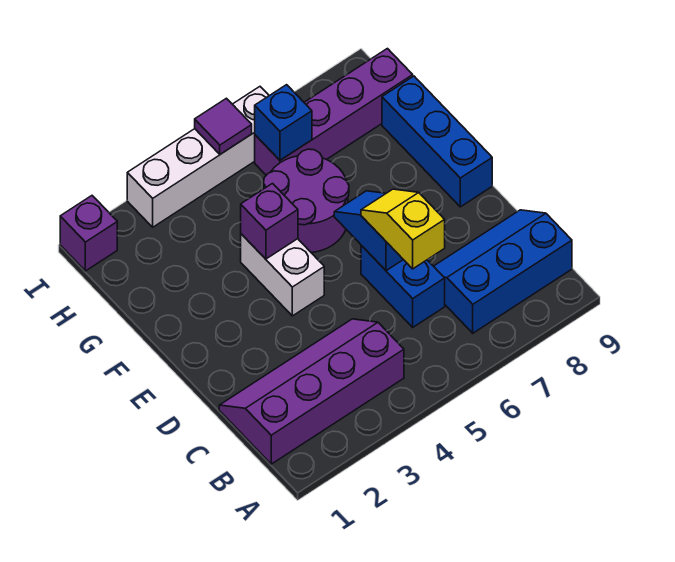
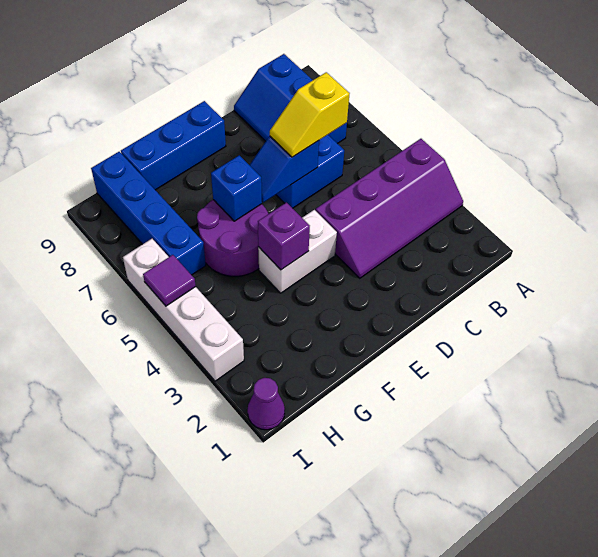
purple 2x4 slope [219,319,404,464] -> purple 2x4 slope turned to [316,139,463,278]
purple 1x4 brick [255,49,413,175] -> blue 1x4 brick [91,152,206,275]
blue 1x1 brick [255,85,312,160] -> blue 1x1 brick moved to [211,155,262,221]
purple 1x1 brick [60,196,117,271] -> purple 1x1 cone [247,378,285,430]

